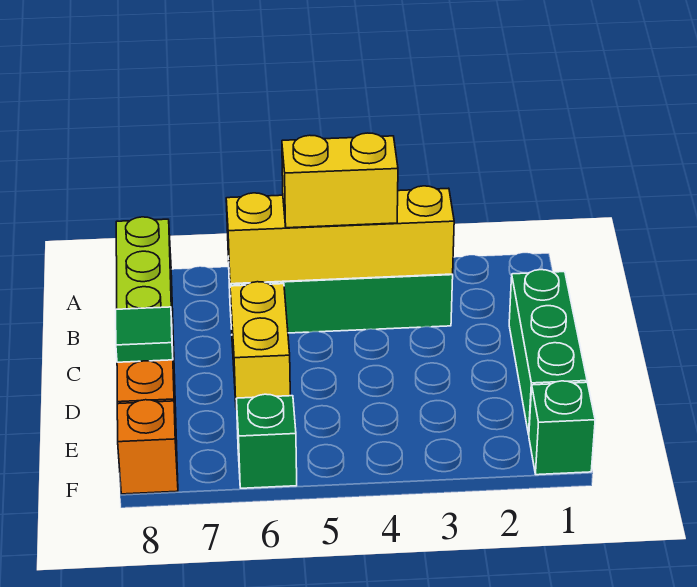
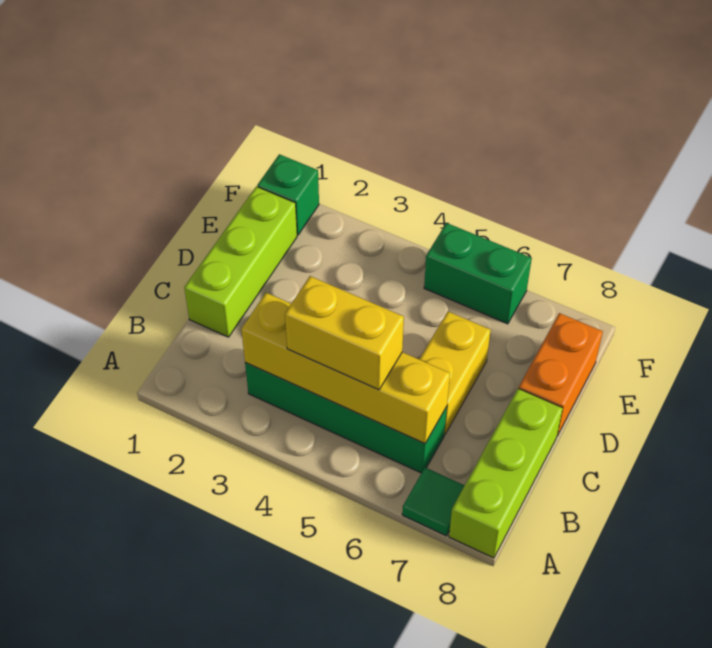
green 1x3 brick [509,270,587,435] -> lime 1x3 brick [184,186,297,337]
green 1x1 tile [116,307,173,362] -> green 1x1 tile moved to [402,468,465,536]
green 1x1 brick [236,394,297,488] -> green 1x2 brick [424,223,532,324]
orange 1x1 brick [117,400,178,494] -> none

